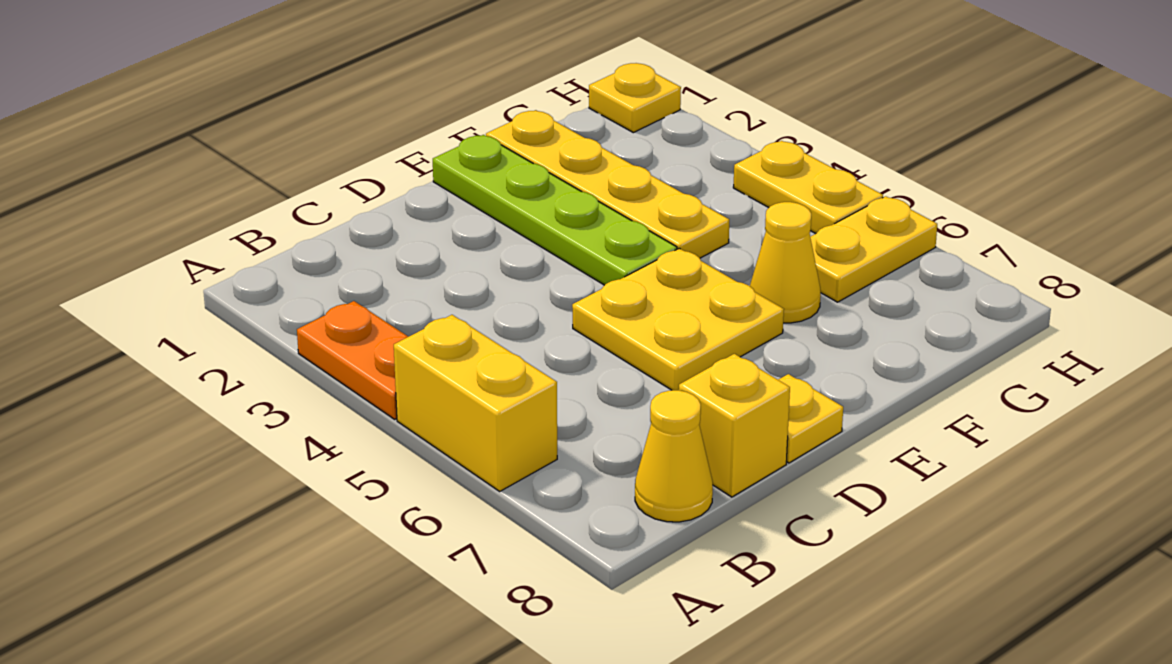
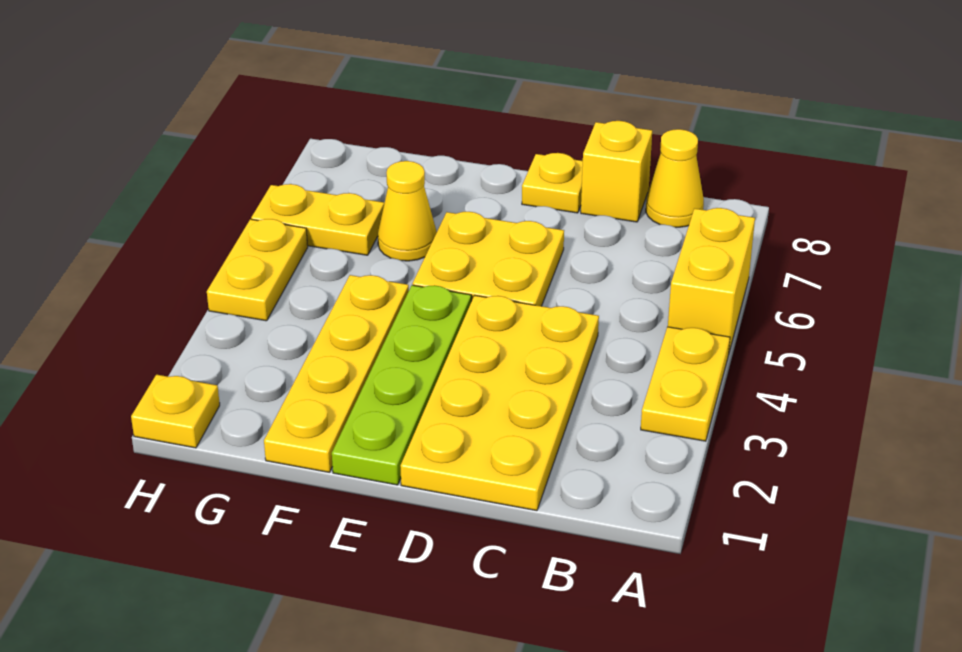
orange 1x2 plate [297,301,408,419] -> yellow 1x2 plate [641,327,730,441]
none -> yellow 2x4 plate [400,295,599,511]

